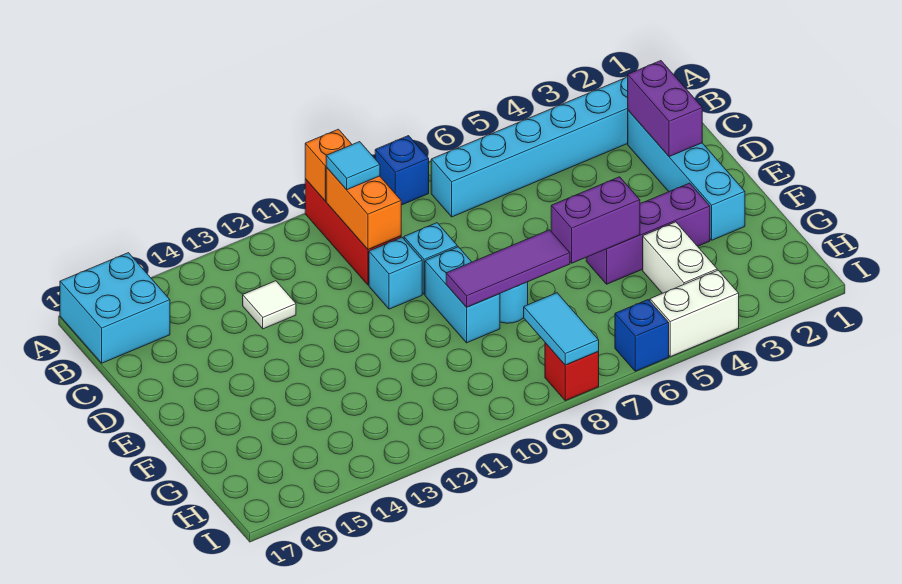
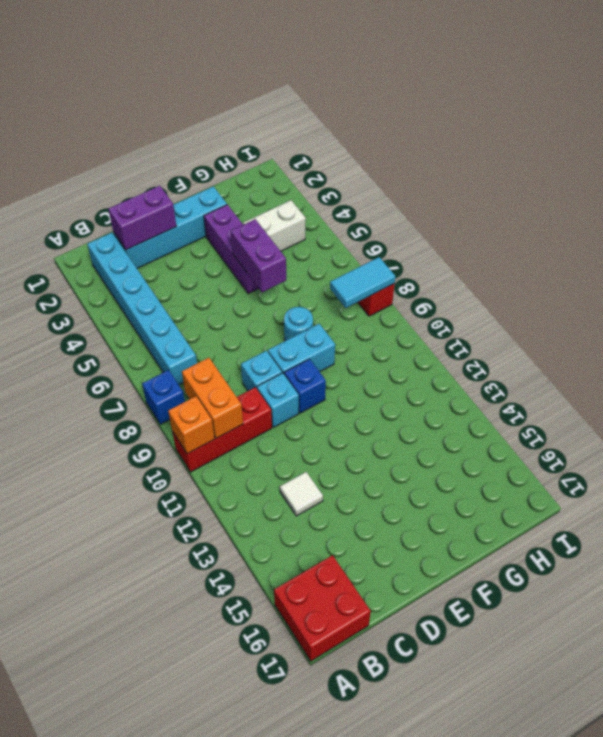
cyan 2x2 brick [60,253,170,363] -> red 2x2 brick [274,555,371,661]
orange 1x2 brick [326,168,401,249] -> orange 1x2 brick turned to [182,358,243,438]
cyan 1x1 tile [326,142,380,190] -> none
purple 1x3 tile [446,230,570,307] -> none
white 1x2 brick [650,270,739,357] -> none
blue 1x1 brick [615,300,669,371] -> blue 1x1 brick moved to [284,359,326,413]

